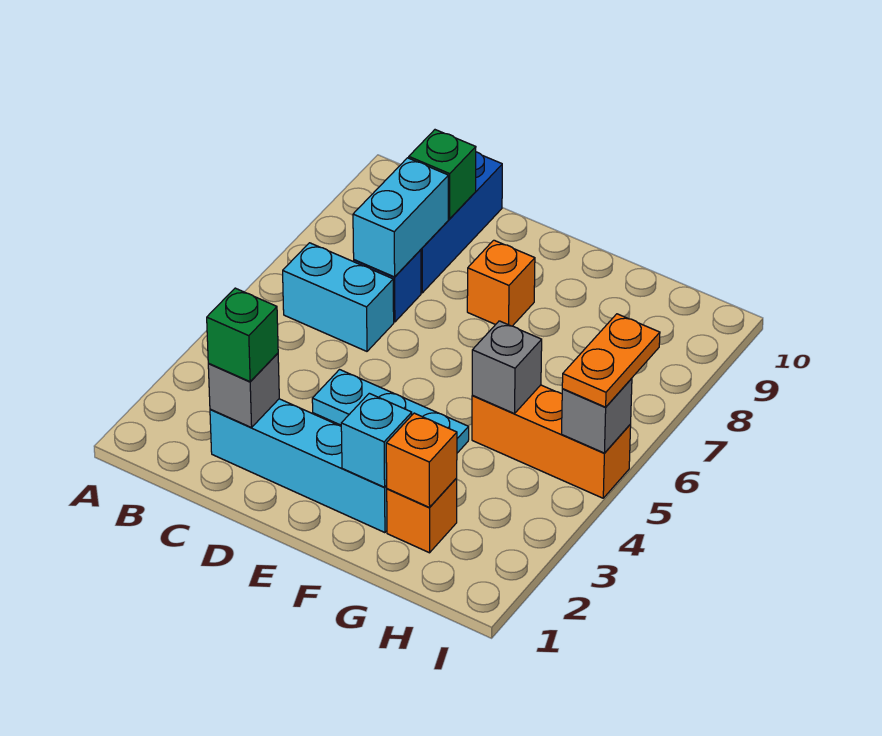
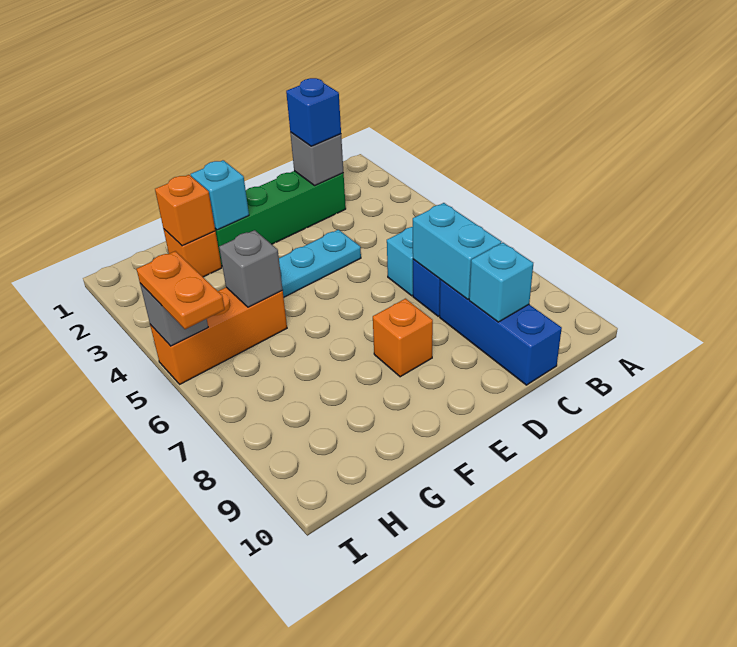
cyan 1x4 brick [210,399,387,533] -> green 1x4 brick [215,171,346,266]
green 1x1 brick [207,288,278,382] -> blue 1x1 brick [286,78,341,146]
green 1x1 brick [409,130,476,219] -> cyan 1x1 brick [469,243,533,322]

